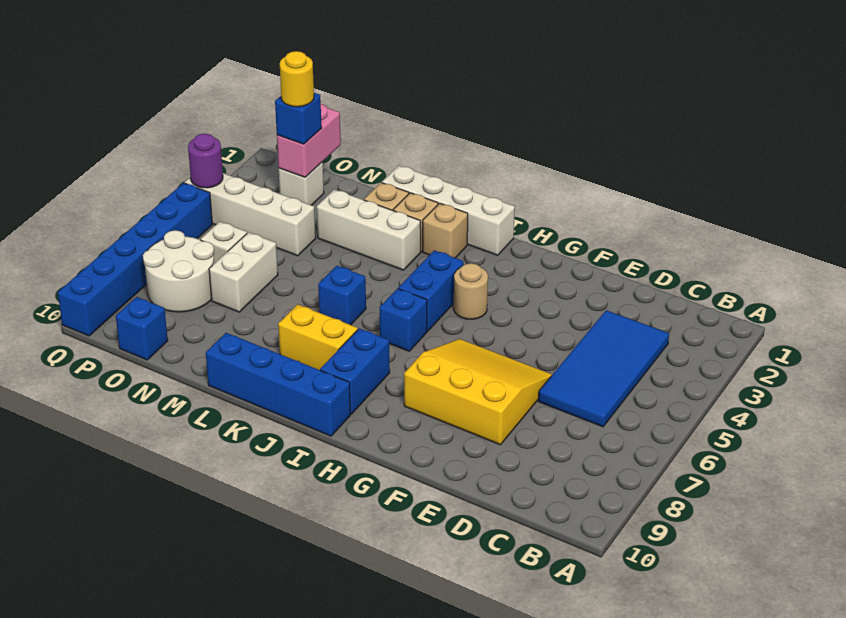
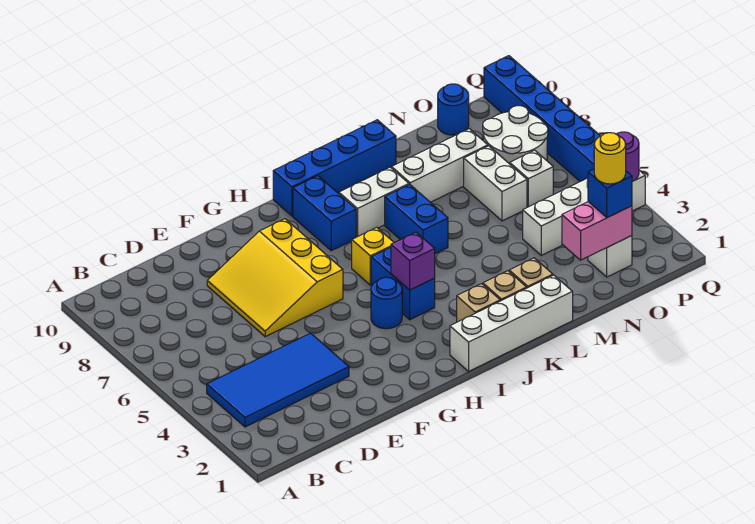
blue 2x4 tile [538,310,669,427] -> blue 2x4 tile turned to [207,333,349,427]
yellow 3x3 slope [404,339,553,445] -> yellow 3x3 slope turned to [207,219,343,337]
tan 1x1 round brick [454,263,488,319] -> blue 1x1 round brick [371,277,402,329]
none -> purple 1x1 brick [391,232,435,290]
blue 1x1 brick [379,289,427,351] -> yellow 1x1 brick [352,227,394,285]
yellow 1x2 brick [278,304,358,370] -> white 1x2 brick [339,167,409,237]
white 1x3 brick [317,190,421,270] -> white 1x3 brick moved to [392,129,488,202]
blue 1x1 brick [318,266,366,325] -> blue 1x2 brick [385,185,448,254]
pink 1x2 brick [277,104,341,177] -> pink 1x2 brick turned to [562,202,632,260]
blue 1x1 brick [116,297,168,360] -> blue 1x1 round brick [438,84,469,135]

